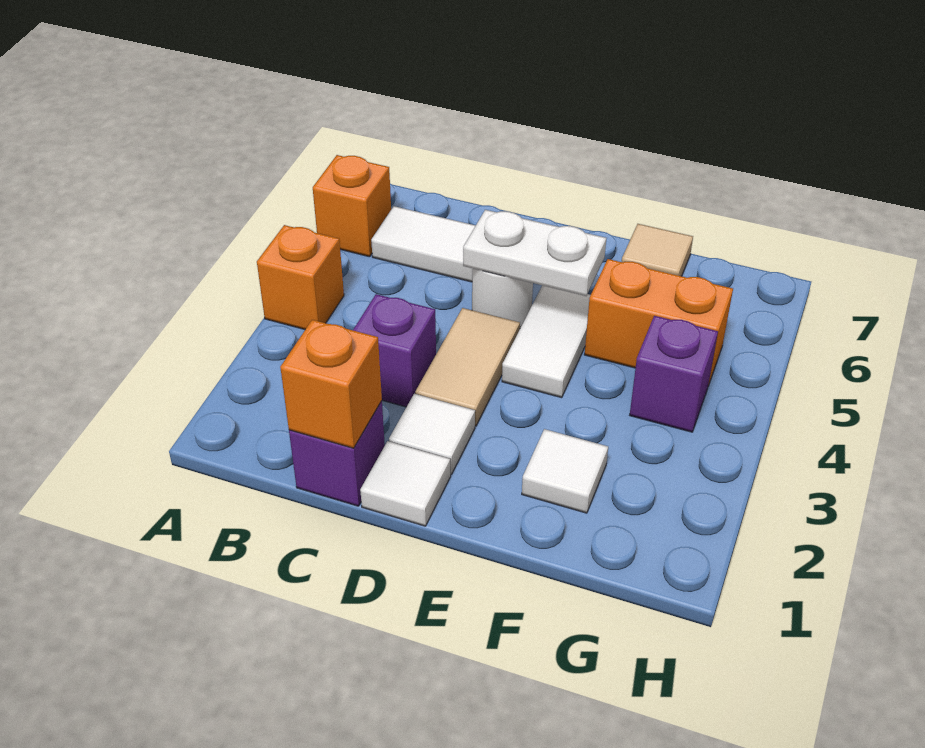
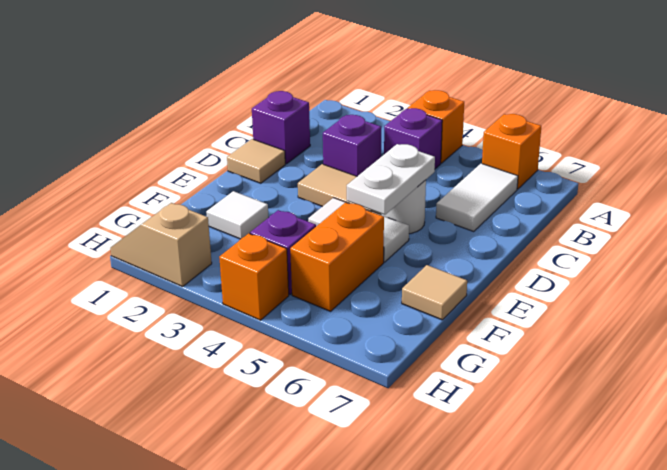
none -> purple 1x1 brick [384,108,442,169]
orange 1x1 brick [280,320,382,448] -> orange 1x1 brick moved to [219,233,289,320]
white 1x1 tile [360,441,451,526] -> tan 1x1 tile [227,139,285,183]
white 1x1 tile [389,394,475,474] -> none
none -> tan 1x2 slope [110,203,212,287]

